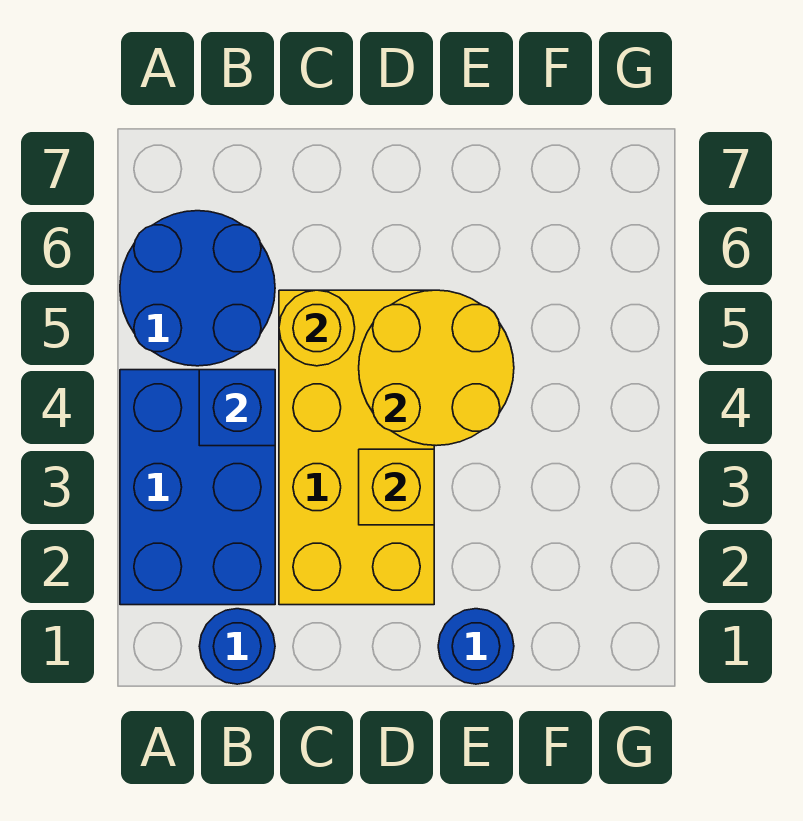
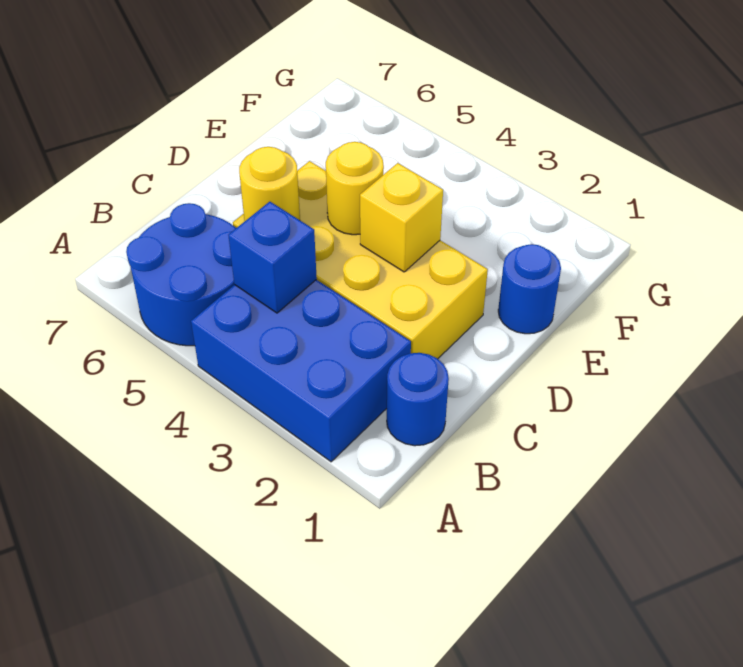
yellow 2x2 round brick [359,290,514,446] -> yellow 1x1 round brick [326,142,384,235]

